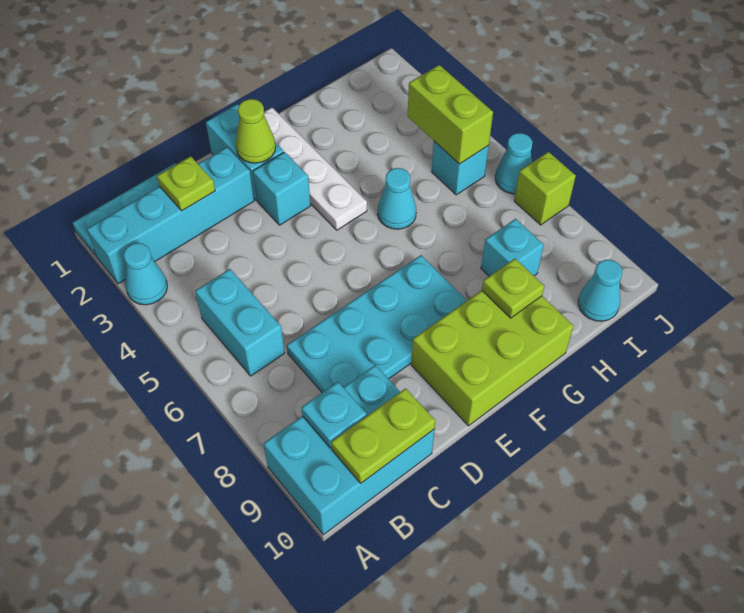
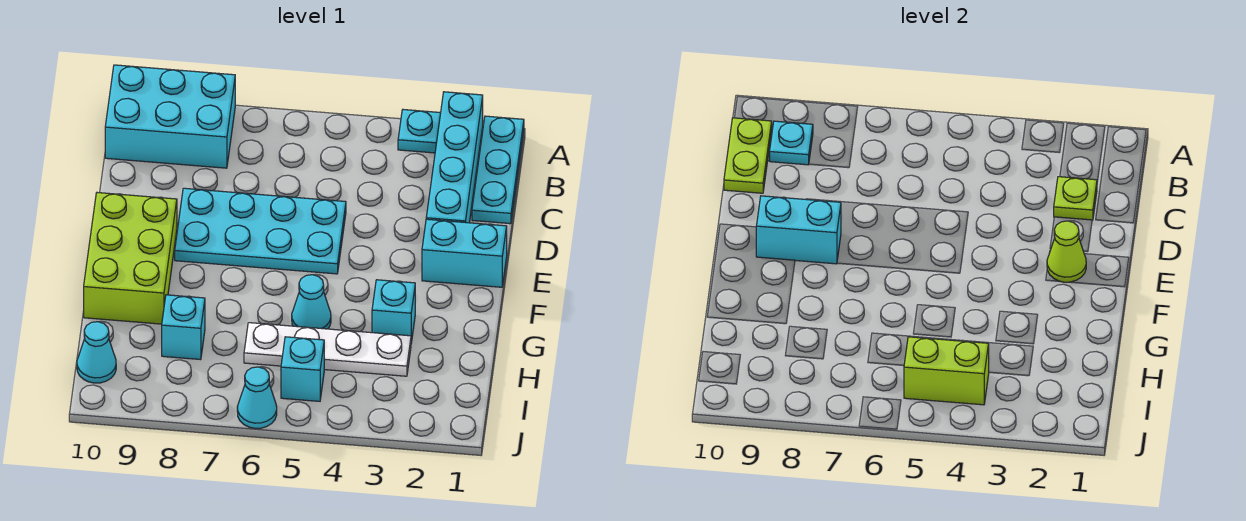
cyan 1x1 cone [123,243,167,305] -> cyan 1x1 plate [398,110,441,153]
cyan 2x3 brick [263,365,435,535] -> cyan 2x3 brick turned to [105,65,235,168]
cyan 1x2 brick [195,269,285,376] -> cyan 1x2 brick moved to [756,196,841,264]
cyan 2x4 plate [287,255,467,392] -> cyan 2x4 plate turned to [175,188,346,274]
cyan 1x1 brick [253,152,310,225] -> cyan 1x1 brick moved to [372,280,415,343]
white 1x4 plate [264,108,367,230] -> white 1x4 plate moved to [244,323,411,376]
lime 1x1 plate [482,259,544,318] -> none
lime 1x1 brick [514,152,576,225] -> none

